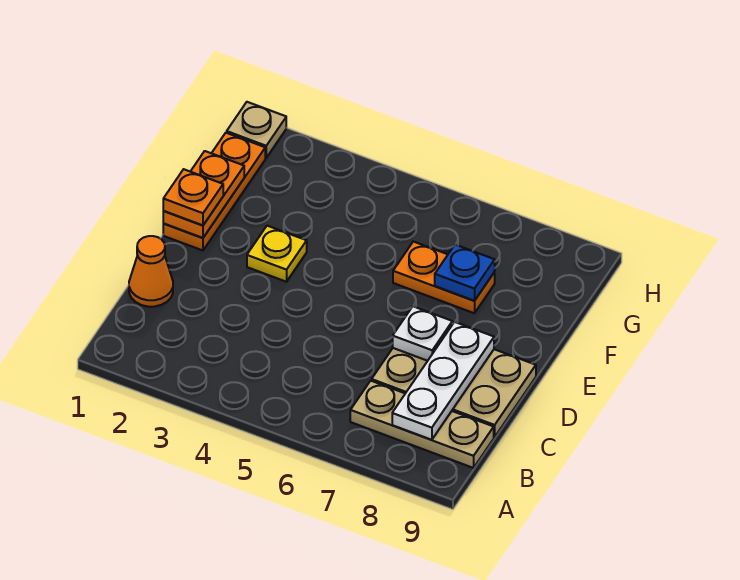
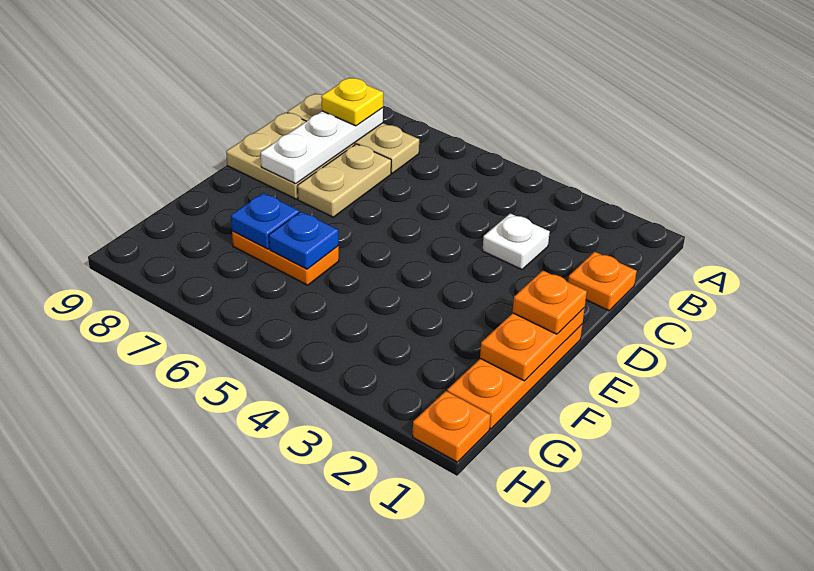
orange 1x1 cone [129,236,173,307] -> orange 1x1 plate [568,252,637,311]
white 1x1 plate [393,306,452,361] -> white 1x1 plate moved to [482,213,550,270]
yellow 1x1 plate [247,226,307,282] -> yellow 1x1 plate moved to [321,78,383,126]
none -> blue 1x1 plate [269,212,339,269]
tan 1x1 plate [227,102,286,158] -> orange 1x1 plate [413,391,491,462]

